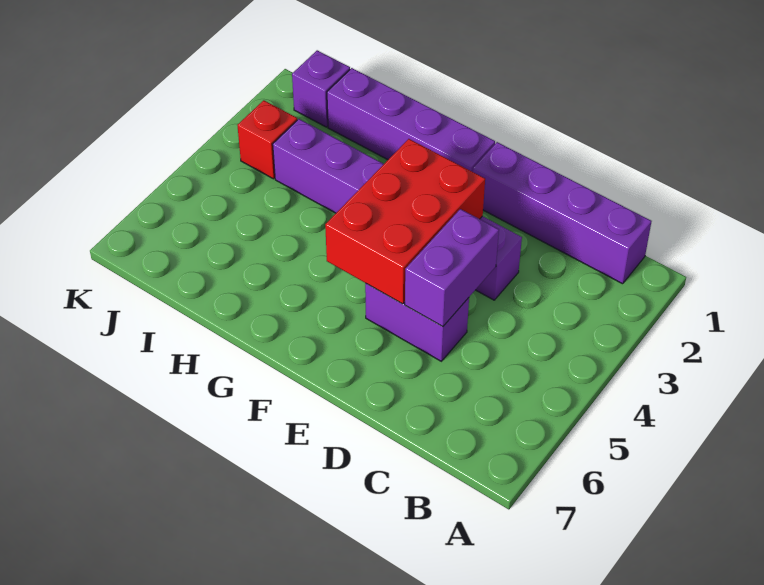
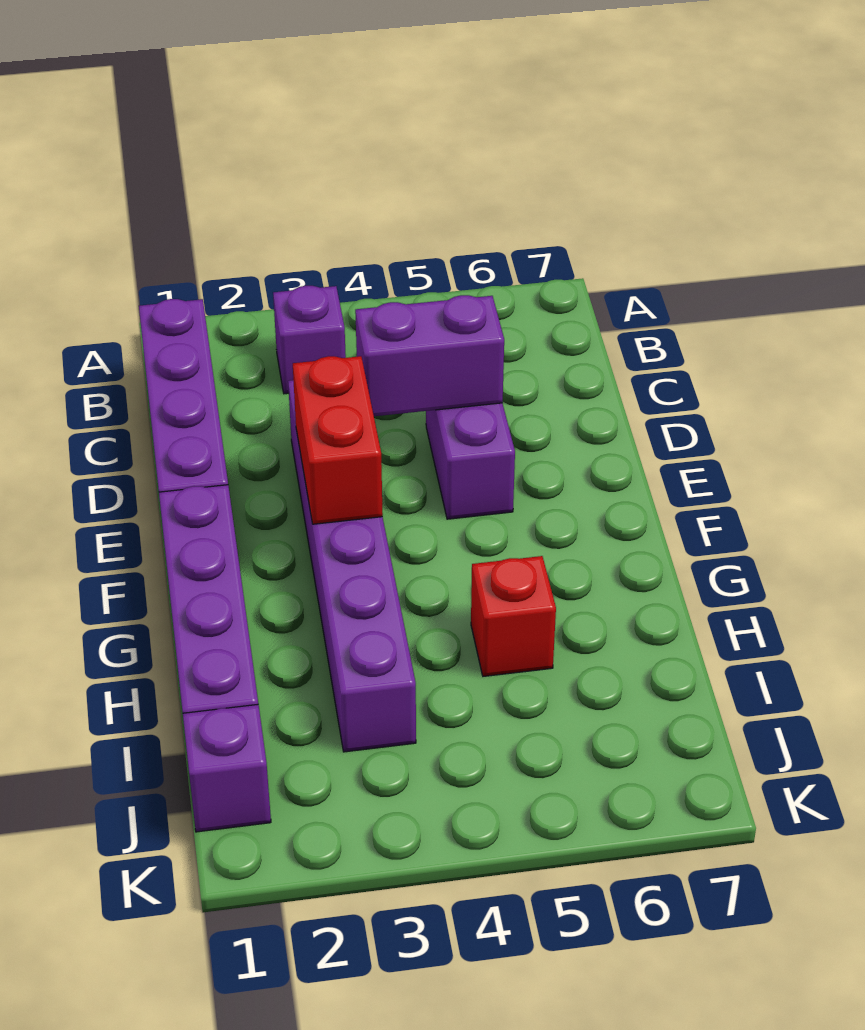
none -> purple 1x1 brick [273,286,346,394]
red 2x3 brick [325,139,485,304] -> red 1x2 brick [293,356,383,524]
red 1x1 brick [237,100,297,179] -> red 1x1 brick moved to [471,556,556,676]

